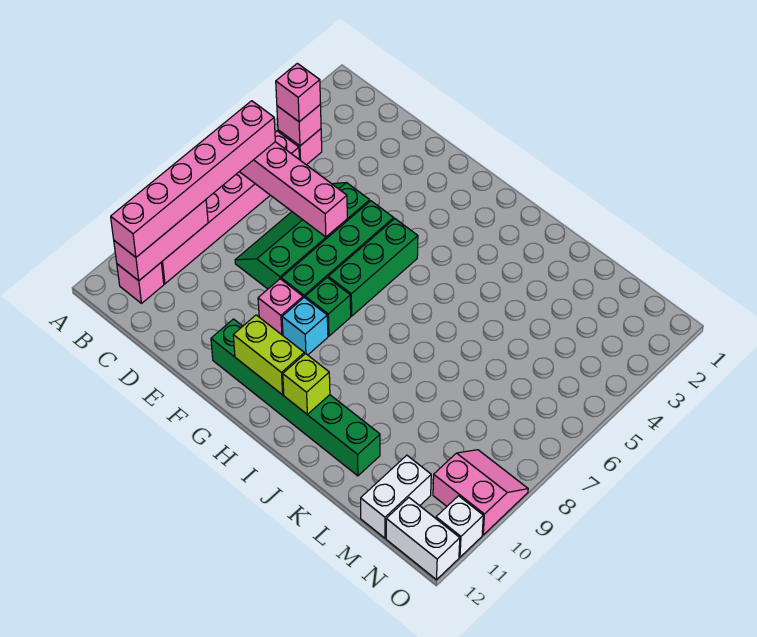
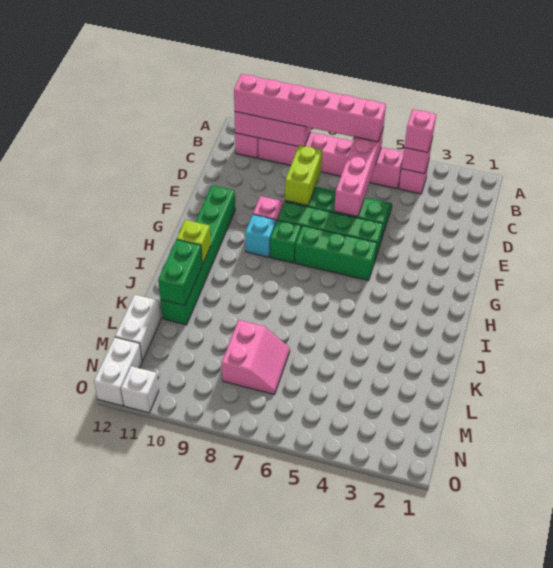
lime 1x2 brick [233,315,304,395] -> lime 1x2 brick moved to [285,145,322,206]
none -> green 1x2 brick [158,240,202,305]
white 1x2 brick [361,455,431,538] -> white 1x2 brick turned to [115,295,161,361]
pink 2x2 slope [433,450,528,535] -> pink 2x2 slope moved to [222,320,290,394]

